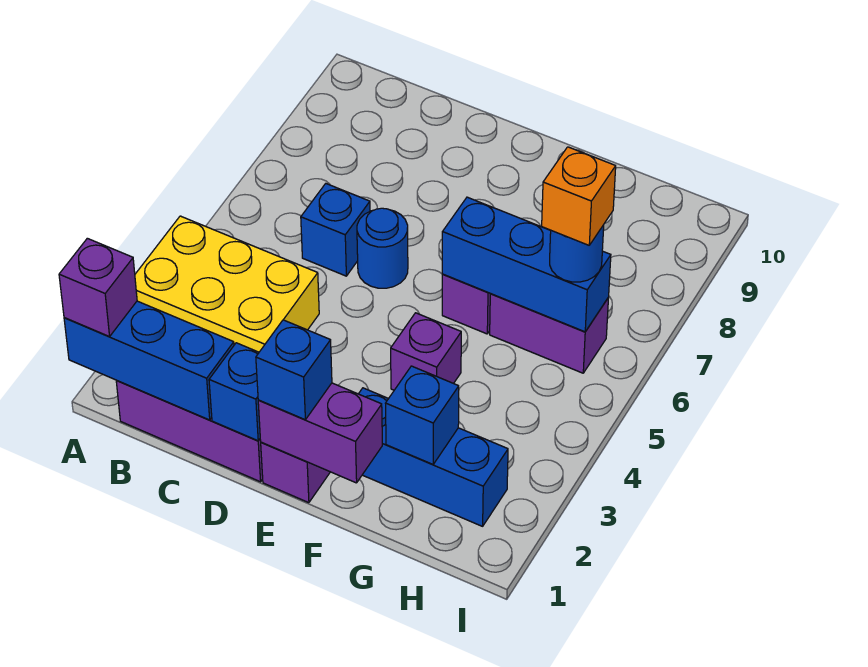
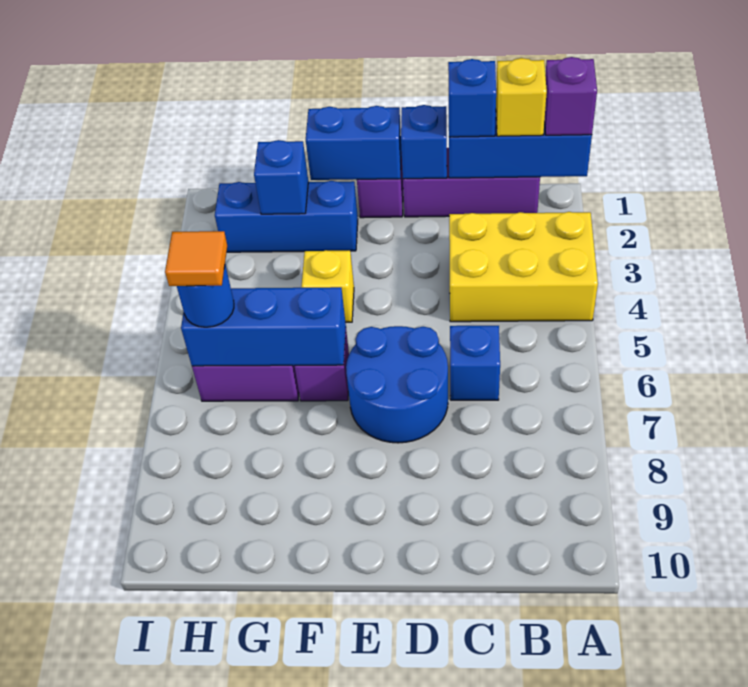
none -> yellow 1x1 brick [496,58,547,136]
blue 1x1 round brick [357,208,408,288] -> blue 2x2 round brick [346,326,448,443]
purple 1x2 brick [258,383,382,483] -> blue 1x2 brick [306,106,401,180]
blue 1x1 brick [256,320,332,420] -> blue 1x1 brick moved to [448,59,496,137]
purple 1x1 brick [391,313,461,390] -> yellow 1x1 brick [302,250,354,322]
orange 1x1 brick [542,147,616,245] -> orange 1x1 tile [165,231,227,286]

